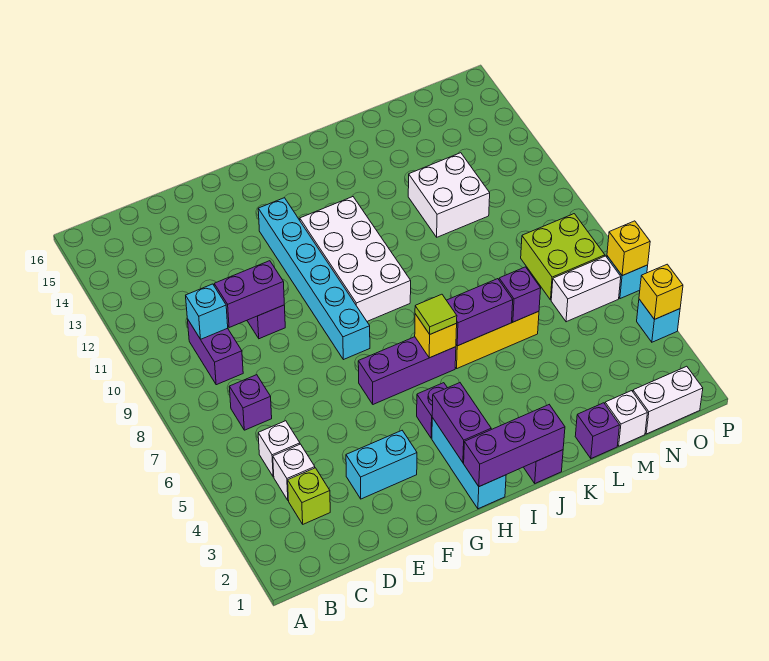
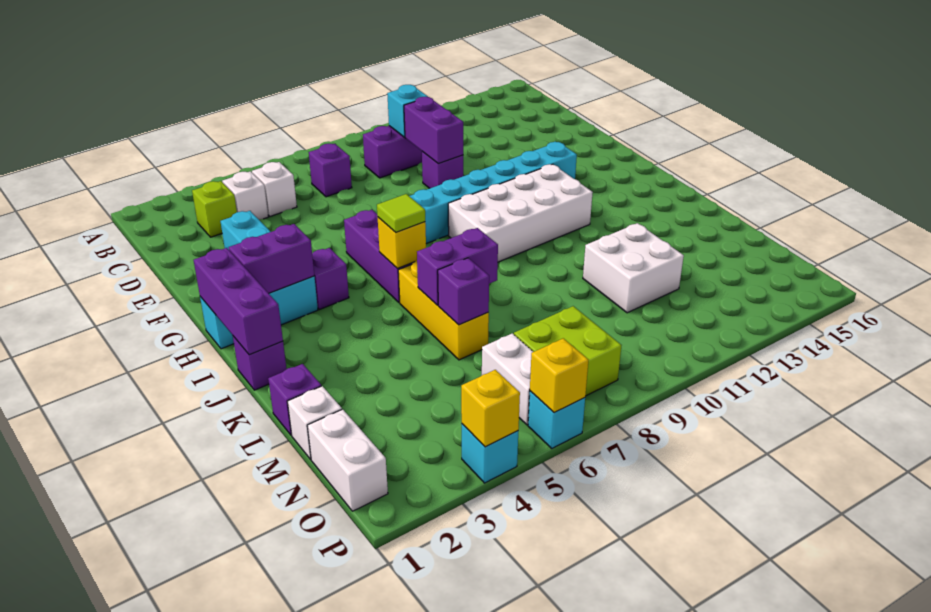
purple 1x2 brick [447,279,513,346] -> purple 1x2 brick turned to [417,228,498,305]

